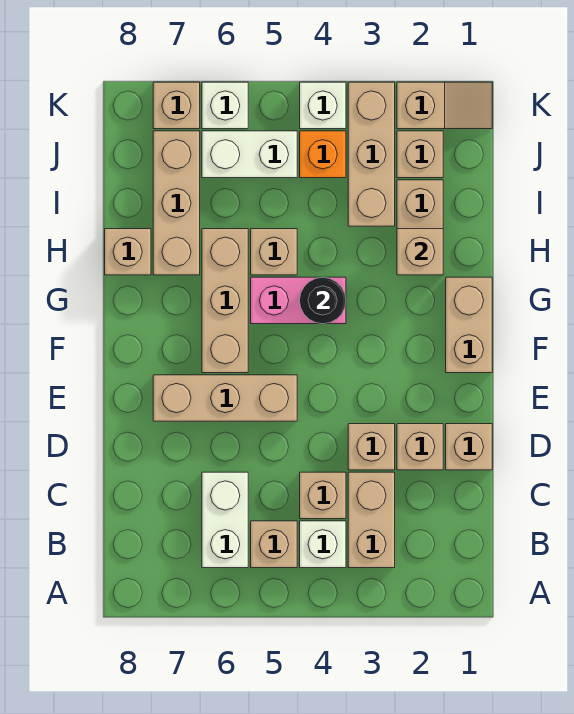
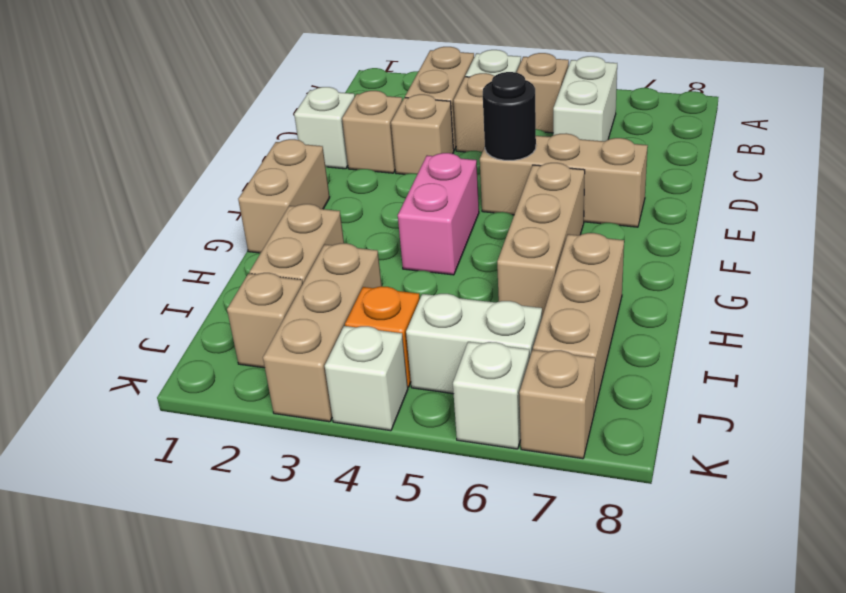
tan 1x1 brick [446,424,492,470] -> white 1x1 brick [294,87,355,169]
pink 1x2 brick [251,277,346,324] -> pink 1x2 brick turned to [398,153,479,275]
black 1x1 round brick [300,277,346,324] -> black 1x1 round brick moved to [483,72,536,160]
tan 1x1 brick [397,229,443,275] -> none
tan 1x1 brick [251,229,297,275] -> none
tan 1x1 brick [105,229,151,275] -> none
tan 1x2 slope [397,82,492,129] -> none

